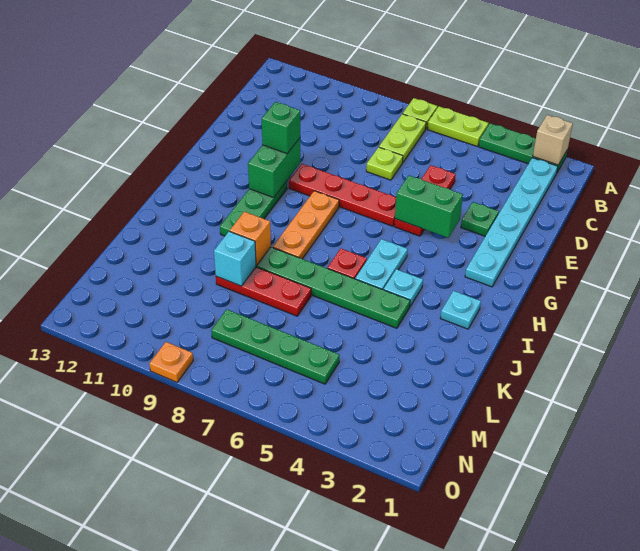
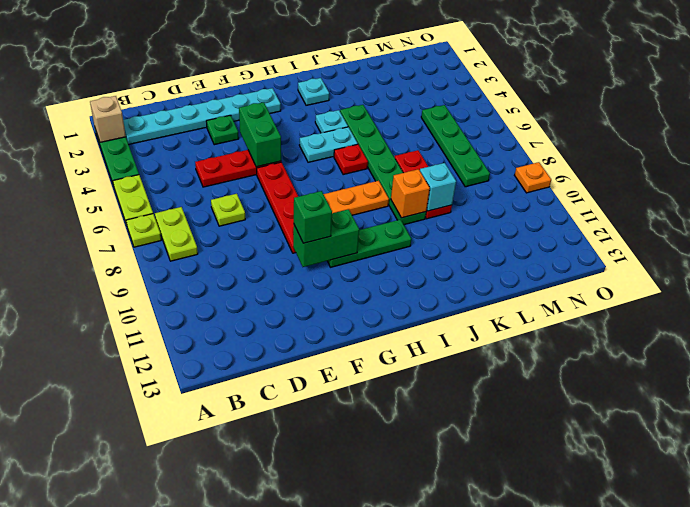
lime 1x2 plate [379,114,426,162] -> lime 1x2 plate turned to [155,207,198,261]

